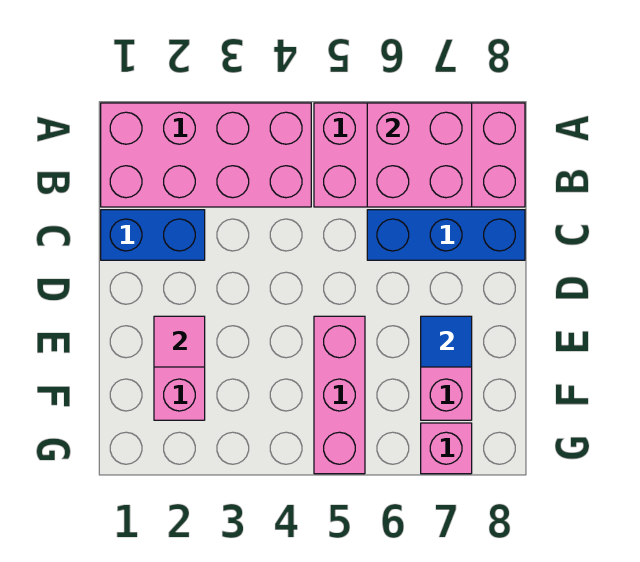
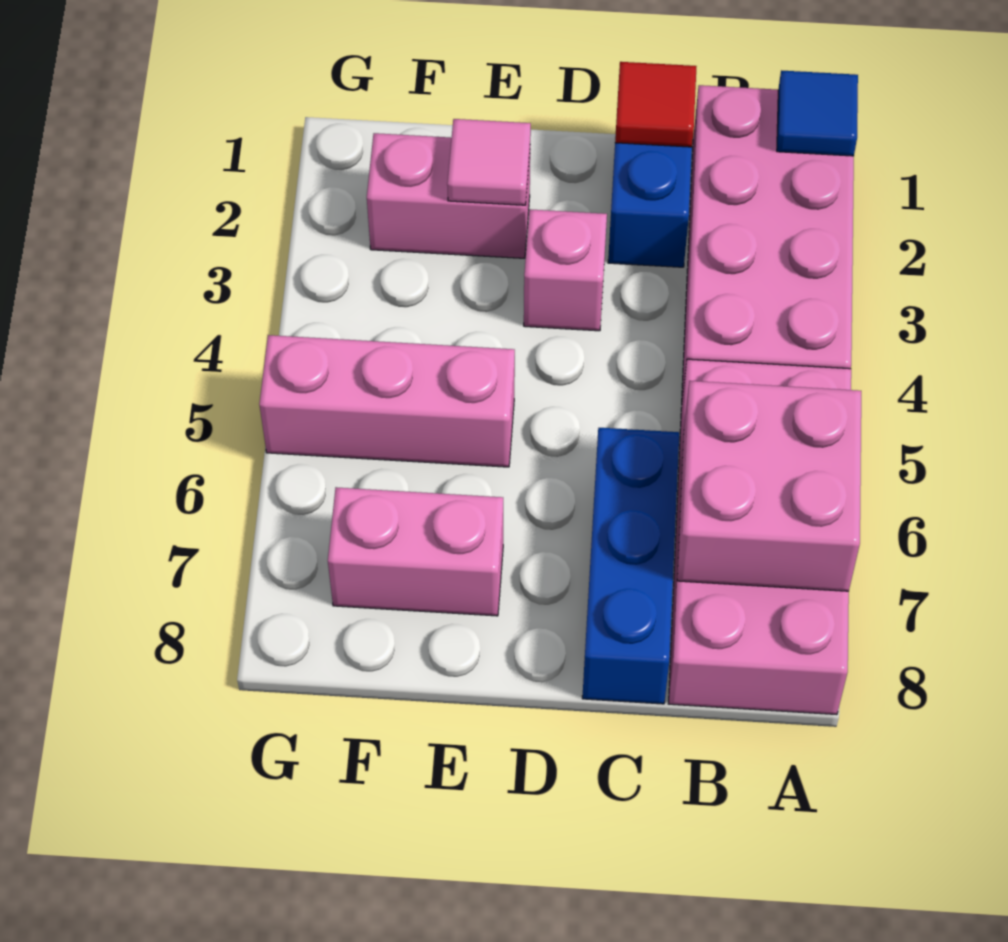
none -> red 1x1 tile [615,62,697,147]
blue 1x1 tile [421,316,472,367] -> blue 1x1 tile moved to [777,70,858,156]
pink 1x1 brick [421,423,472,474] -> pink 1x1 brick moved to [524,209,607,331]

